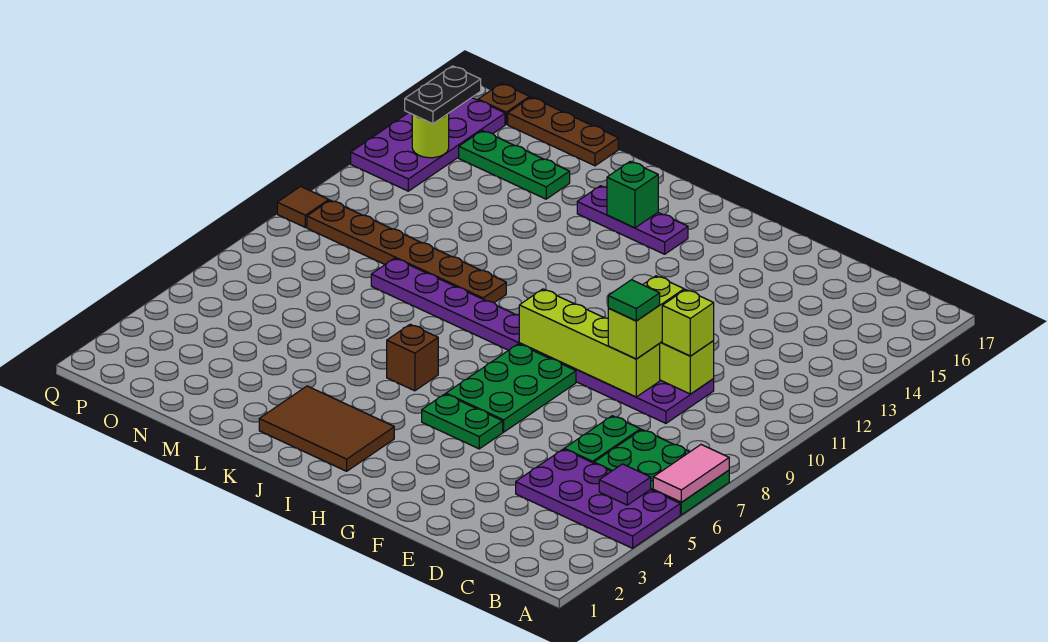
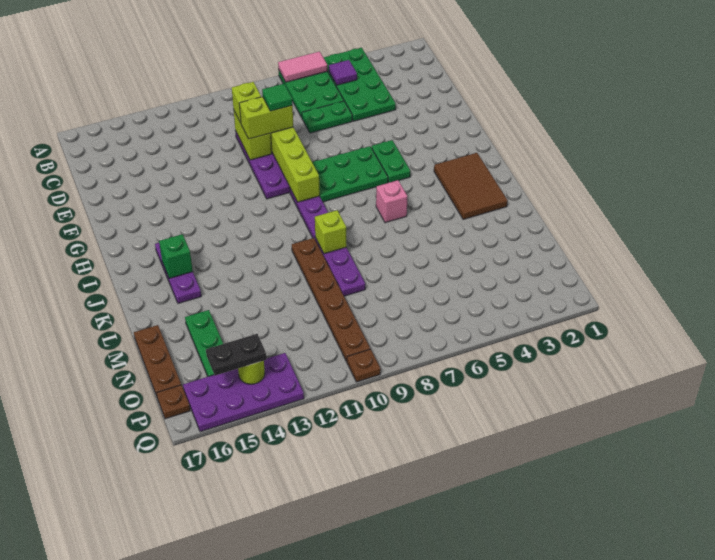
purple 2x4 plate [516,449,680,548] -> green 2x4 plate [323,48,396,121]
brown 1x1 brick [387,324,438,391] -> pink 1x1 brick [376,180,407,223]
none -> lime 1x1 brick [315,210,347,254]
brown 1x1 tile [277,186,329,227] -> brown 1x1 plate [347,349,381,382]

